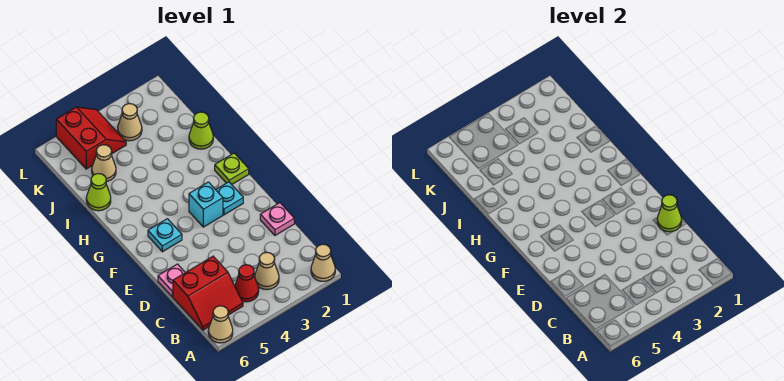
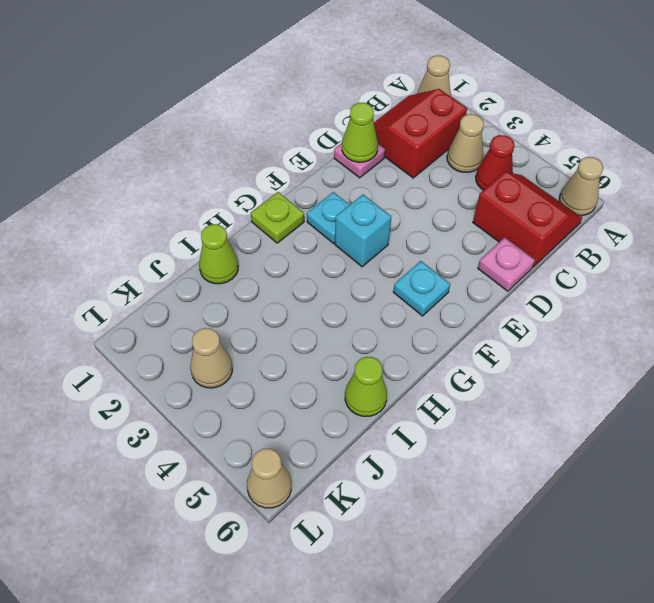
tan 1x1 cone [92,145,116,182] -> tan 1x1 cone moved to [247,449,291,508]
red 2x2 slope [56,107,126,169] -> red 2x2 slope moved to [374,89,467,178]

